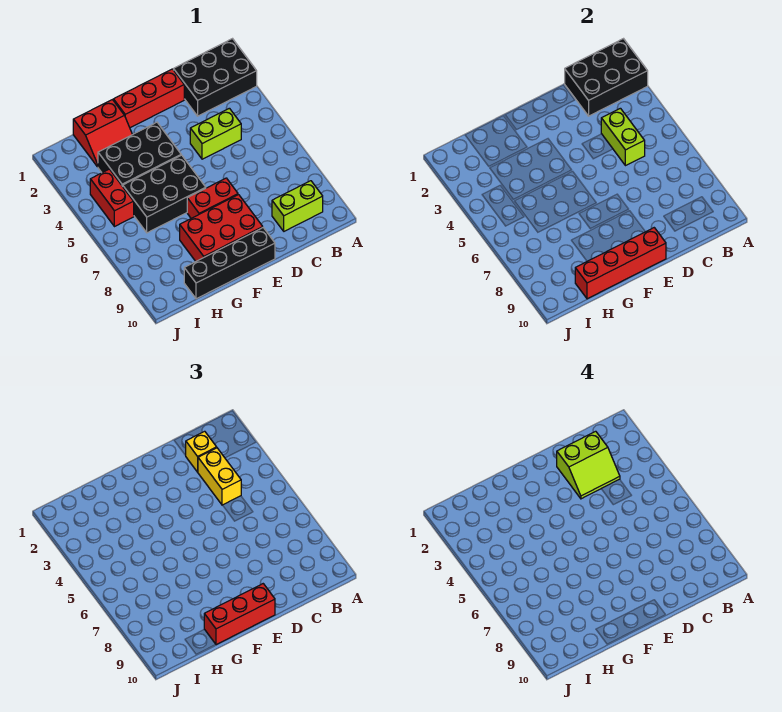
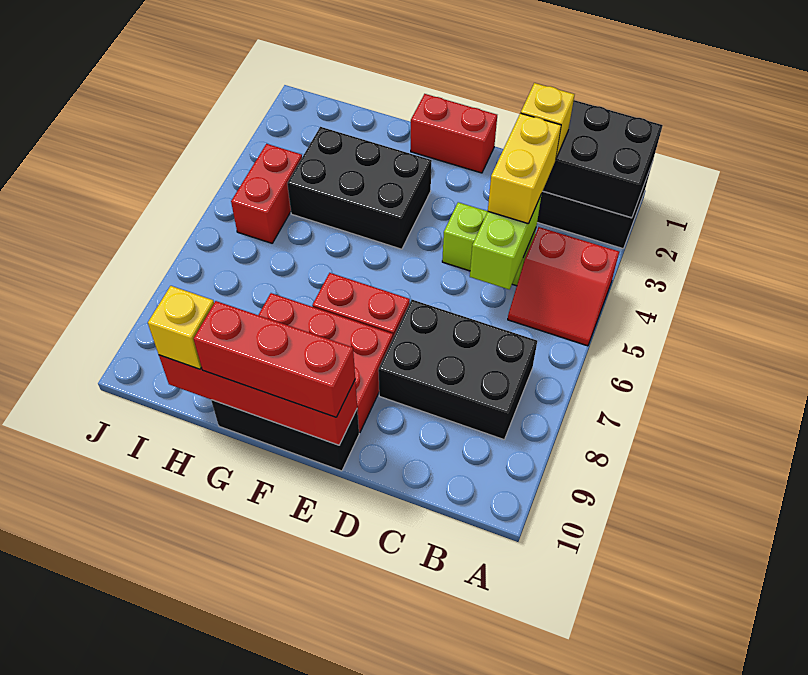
lime 1x2 brick [272,181,323,231] -> none
lime 2x2 slope [557,431,620,499] -> none
red 1x3 brick [113,69,184,128] -> red 1x2 brick [411,94,497,173]
black 1x4 brick [184,228,275,299] -> black 1x3 brick [211,400,359,471]
black 2x3 brick [123,155,206,233] -> black 2x3 brick moved to [378,300,537,439]
red 2x2 slope [73,100,132,167] -> red 2x2 slope moved to [508,227,619,346]
none -> yellow 1x1 brick [148,286,214,369]

